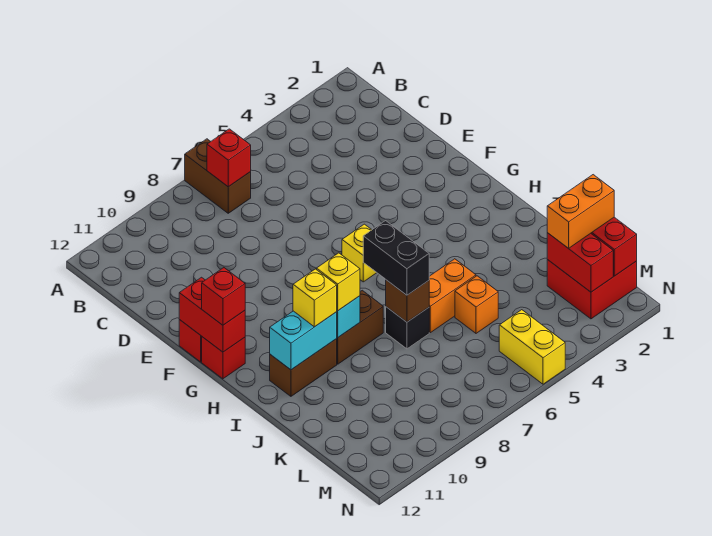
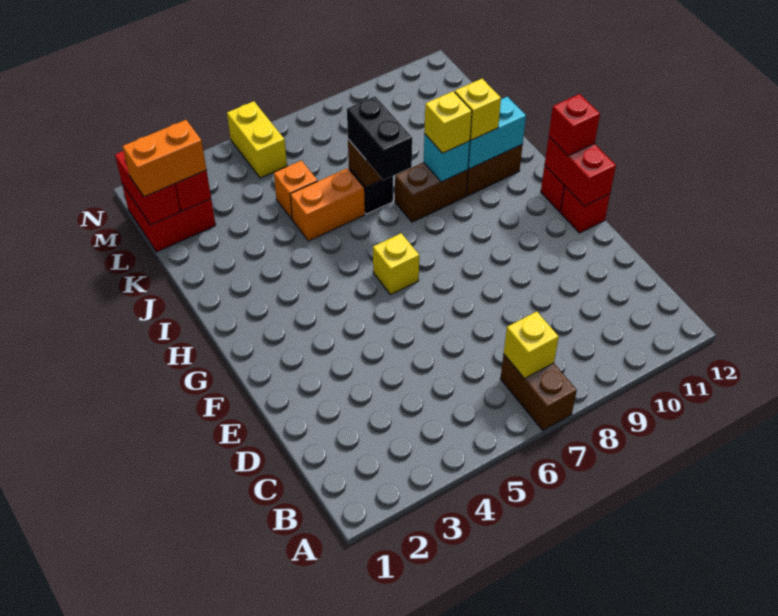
red 1x1 brick [207,129,251,187] -> yellow 1x1 brick [504,311,559,379]

